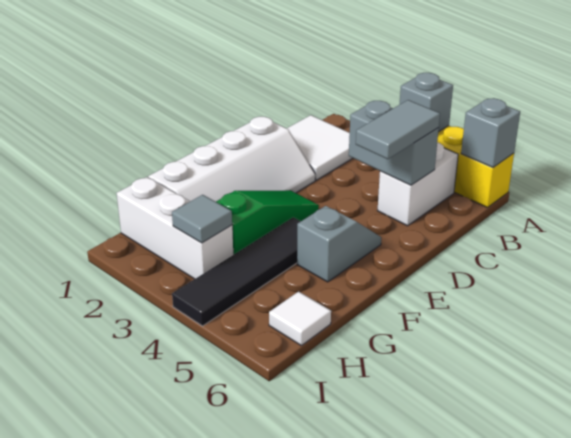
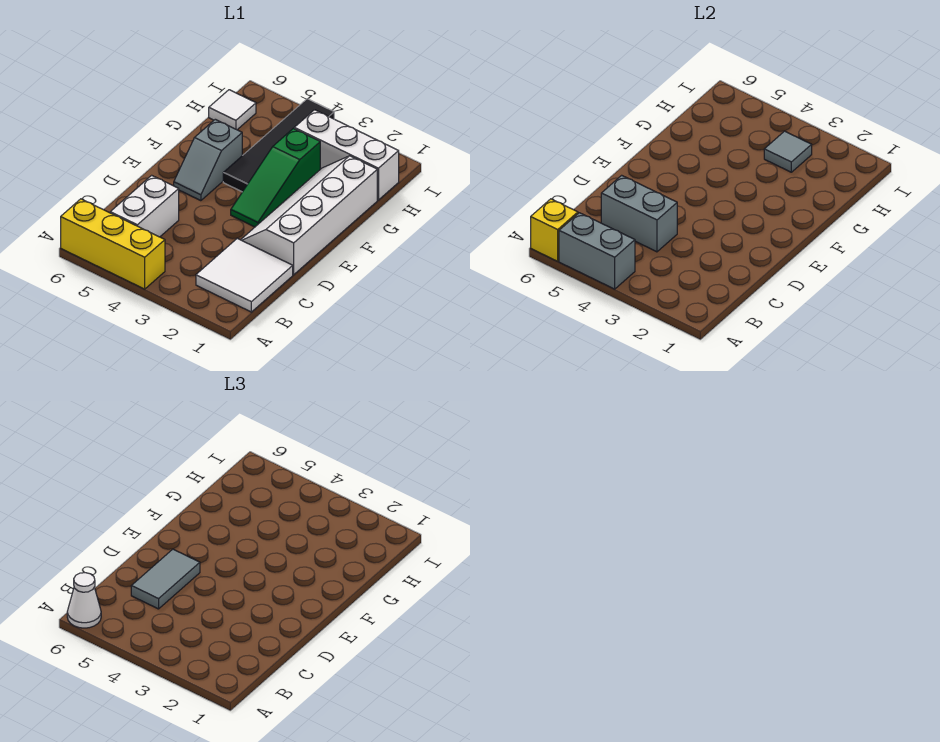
grey 1x1 brick [400,73,453,132] -> grey 1x2 brick [559,213,635,289]
grey 1x1 brick [461,98,520,167] -> yellow 1x1 brick [531,199,578,261]
none -> white 1x1 cone [67,573,101,628]

